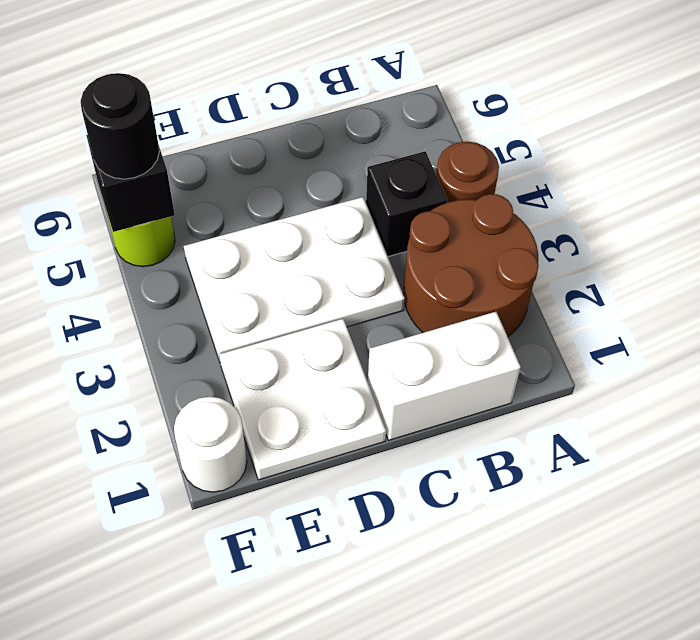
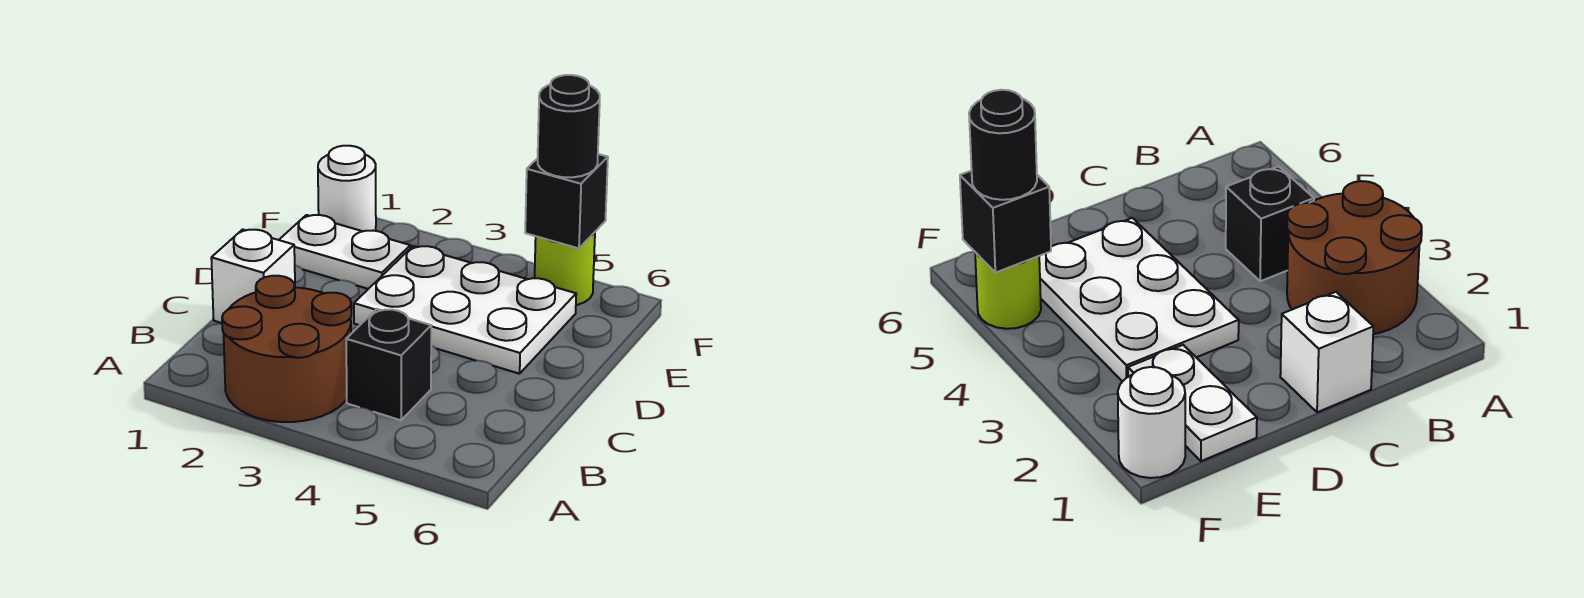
brown 1x1 round brick [436,141,499,203] -> none
white 1x2 brick [368,312,521,440] -> white 1x1 brick [211,229,295,323]
white 2x3 plate [184,197,405,362] -> white 2x3 plate turned to [354,246,576,374]
white 2x2 plate [219,319,386,480] -> white 1x2 plate [279,215,410,289]

